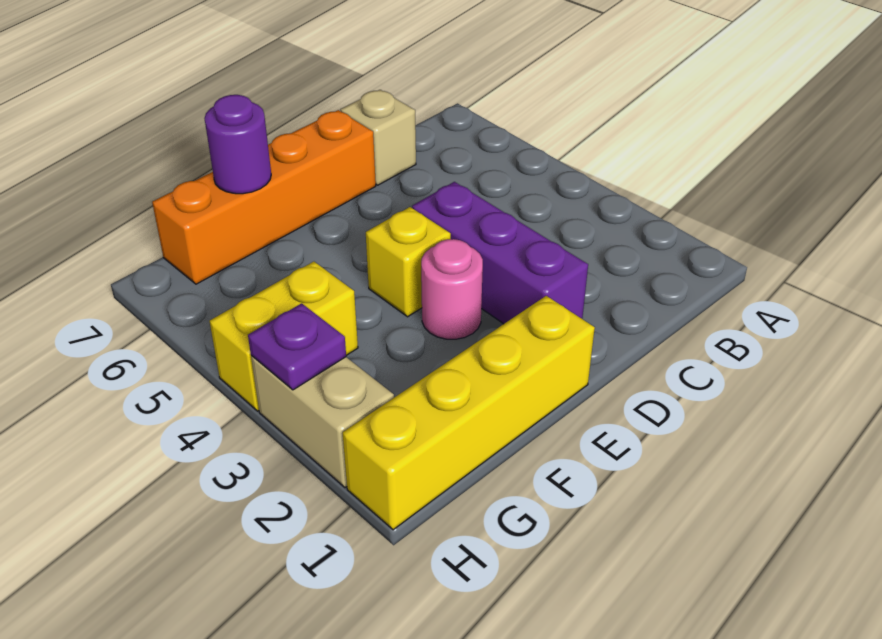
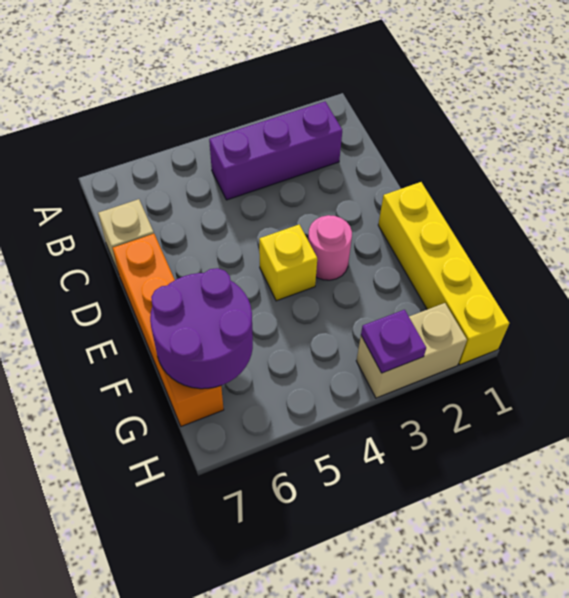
purple 1x3 brick [412,182,588,324] -> purple 1x3 brick moved to [209,102,342,200]
purple 1x1 round brick [204,95,271,194] -> purple 2x2 round brick [150,268,253,389]
yellow 1x2 brick [209,262,358,411] -> none

